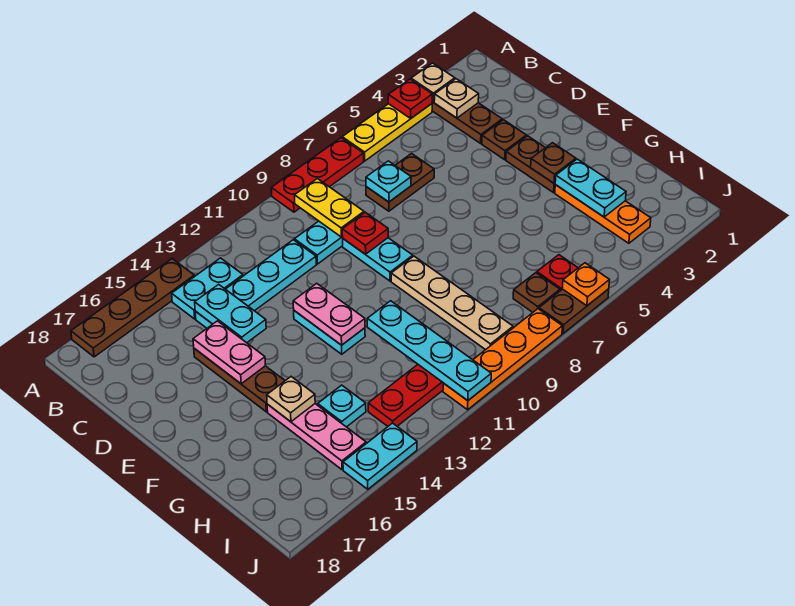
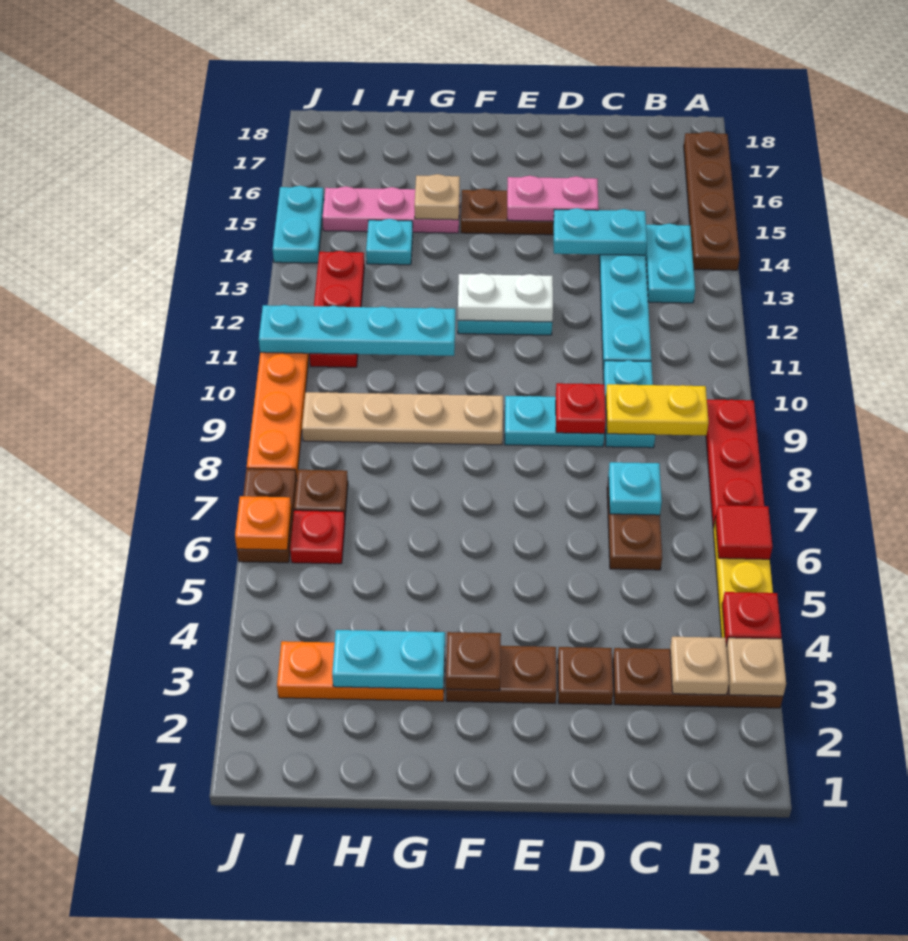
none -> red 1x1 tile [715,505,772,559]
pink 1x2 plate [293,283,365,345] -> white 1x2 plate [458,273,553,322]

